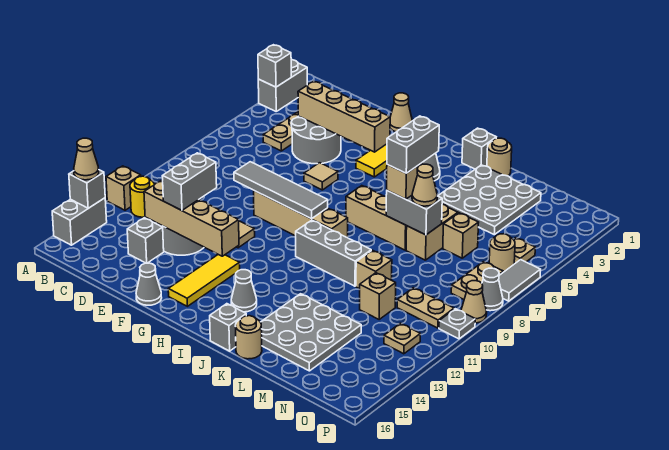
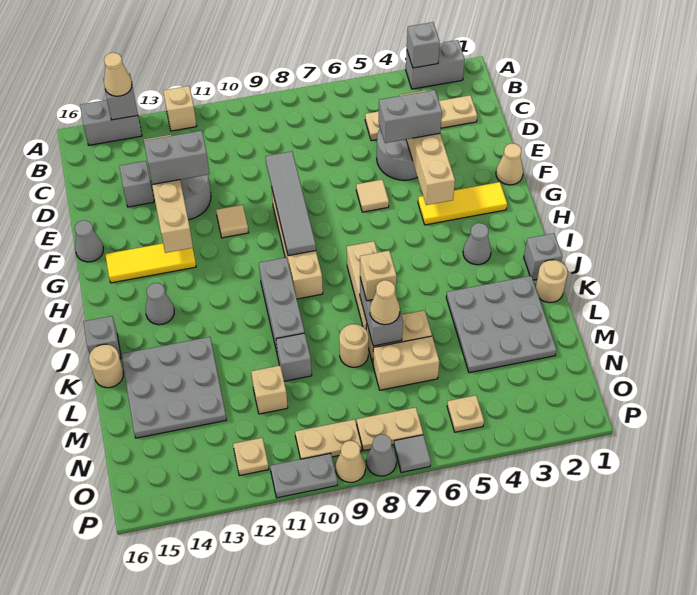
yellow 1x1 round brick [130,176,154,217] -> none
grey 1x2 brick [387,116,439,173] -> grey 1x2 brick moved to [378,90,442,143]
tan 1x1 brick [356,250,392,289] -> grey 1x1 brick [276,333,312,381]
tan 1x1 brick [443,213,479,258] -> tan 1x2 brick [373,336,439,390]
tan 1x2 plate [397,288,454,328] -> tan 1x2 plate turned to [295,419,362,459]
tan 1x1 round brick [489,234,515,272] -> tan 1x1 round brick moved to [339,324,369,367]
grey 1x2 tile [499,260,541,301] -> grey 1x1 tile [394,435,431,473]
grey 1x1 plate [439,309,475,339] -> grey 1x2 plate [270,453,337,498]

